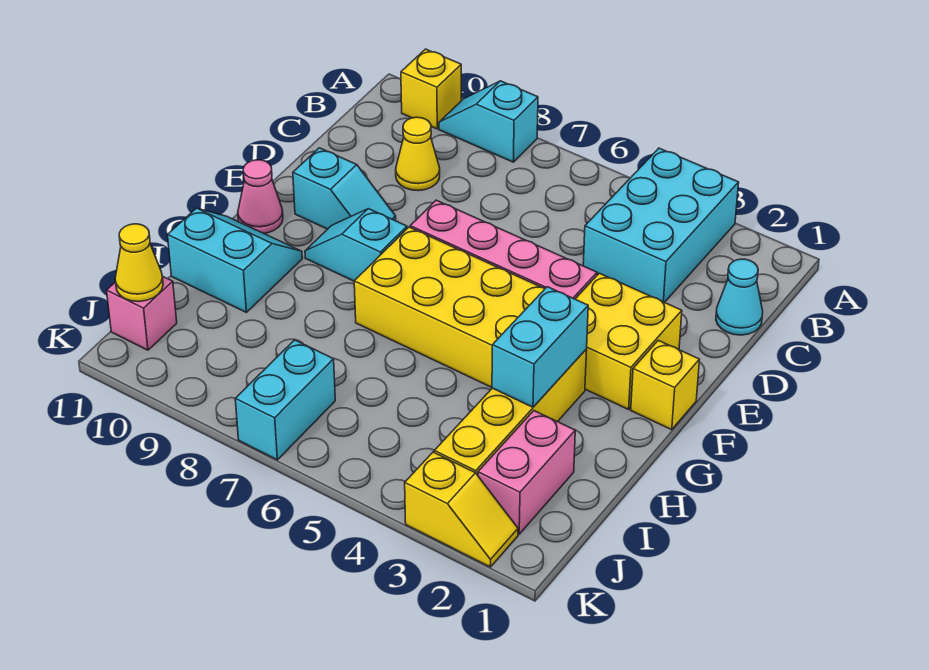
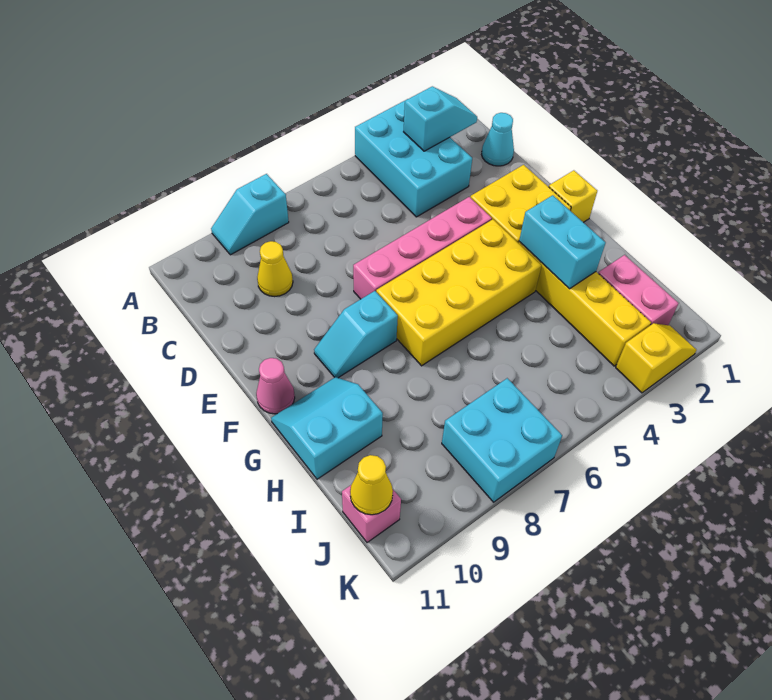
yellow 1x1 brick [401,49,461,129] -> none
cyan 1x2 slope [293,148,396,229] -> cyan 1x2 slope moved to [404,86,477,151]
cyan 1x2 brick [235,340,335,460] -> cyan 2x2 brick [442,378,562,502]

